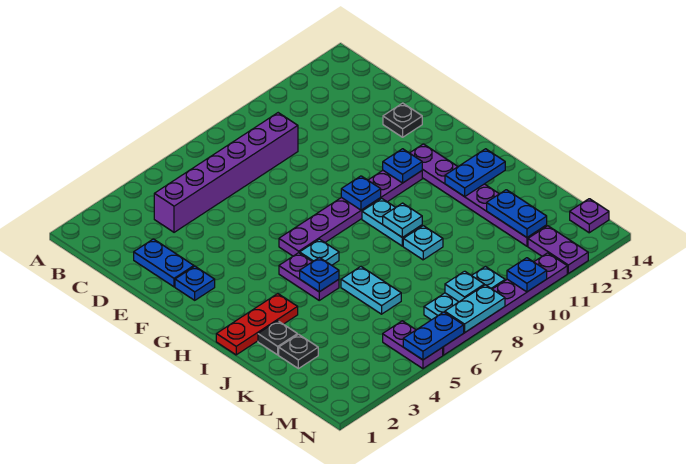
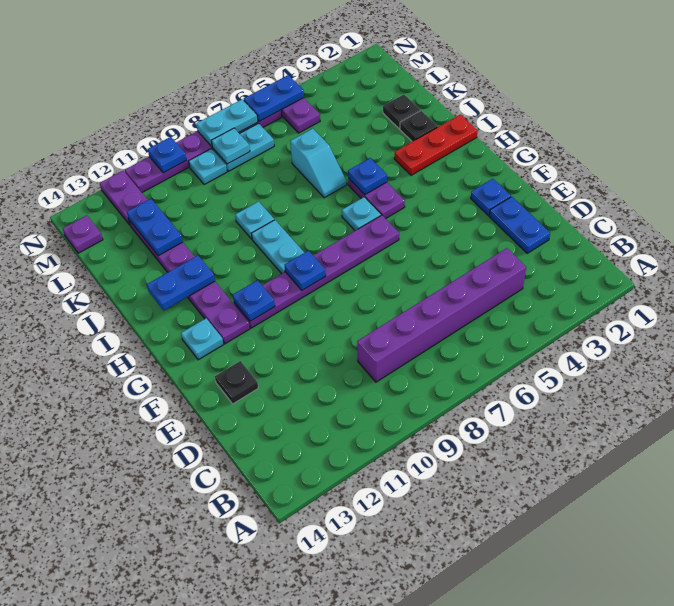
cyan 1x1 plate [383,203,422,237] -> cyan 1x1 plate moved to [181,318,224,360]
cyan 1x2 plate [341,266,401,314] -> cyan 1x2 slope [290,129,347,198]

